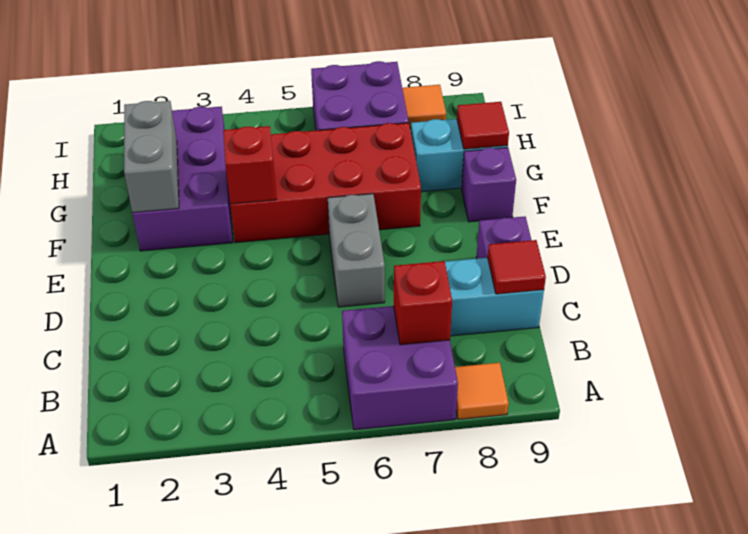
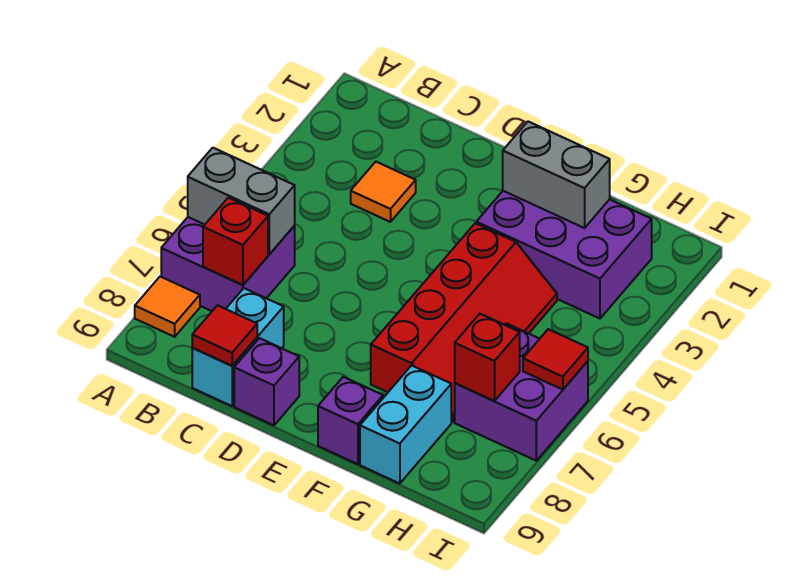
grey 1x2 brick [328,194,385,307] -> grey 1x2 brick moved to [188,148,295,254]
red 2x4 brick [230,123,421,243] -> red 2x4 slope [371,223,557,422]
red 1x1 brick [223,126,277,204] -> red 1x1 brick moved to [455,314,520,401]
red 1x1 tile [457,102,509,149] -> red 1x1 tile moved to [523,329,588,390]
orange 1x1 tile [402,85,446,128] -> orange 1x1 tile moved to [351,162,416,222]

